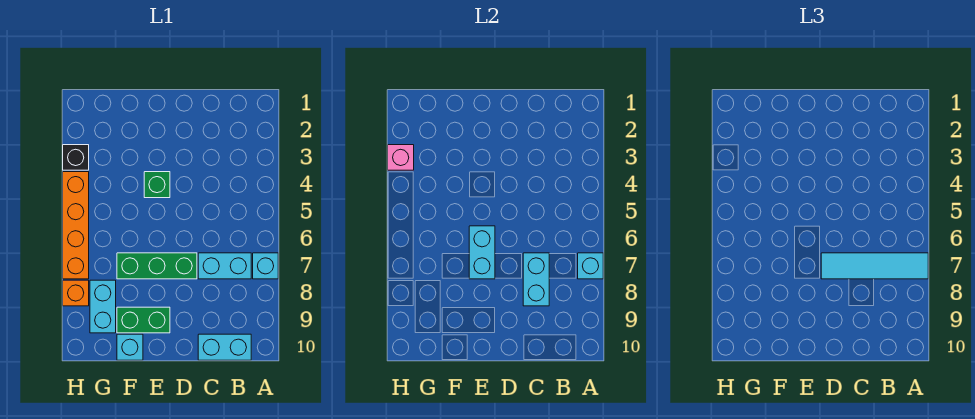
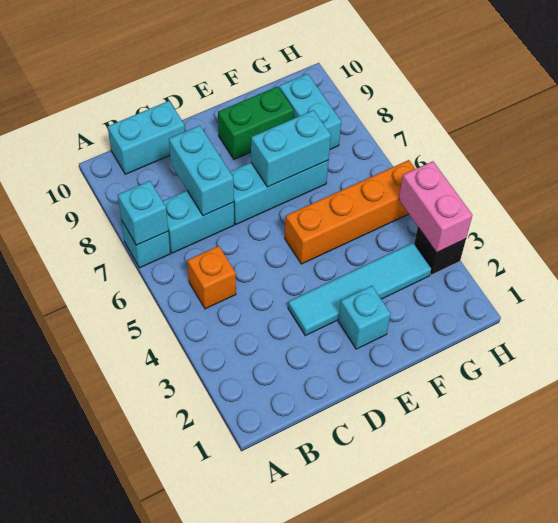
cyan 1x4 tile [821,253,928,279] -> cyan 1x4 tile moved to [288,243,431,336]
green 1x3 brick [117,253,197,279] -> cyan 1x3 brick [230,160,329,224]
green 1x1 brick [144,172,170,198] -> none
cyan 1x2 brick [469,226,495,279] -> cyan 1x2 brick turned to [251,110,331,187]
cyan 1x1 brick [117,334,143,360] -> cyan 1x1 brick moved to [338,286,391,349]
pink 1x1 brick [388,145,414,170] -> pink 1x2 brick [399,161,472,253]
orange 1x4 brick [63,172,89,279] -> orange 1x4 brick turned to [285,160,415,264]
orange 1x1 brick [63,280,89,306] -> orange 1x1 brick moved to [187,246,236,309]

